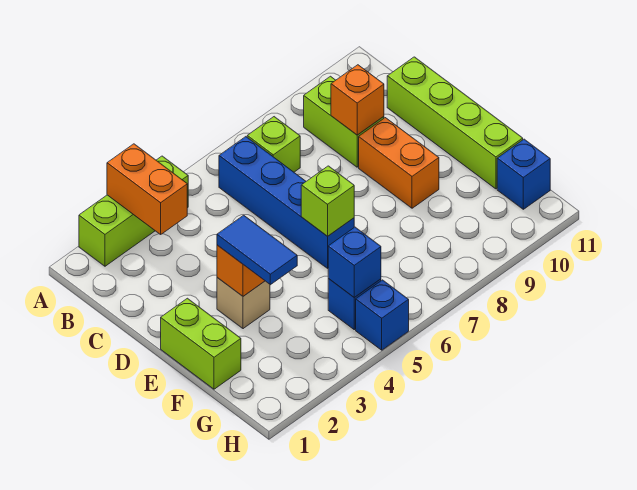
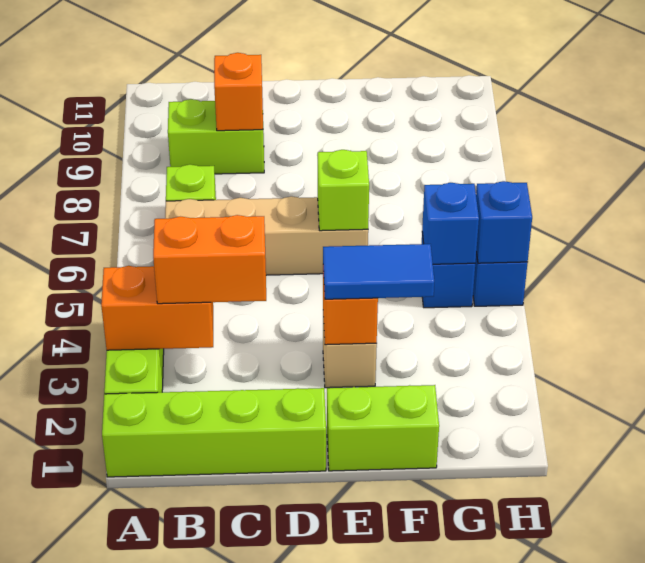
blue 1x4 brick [219,137,354,268] -> tan 1x4 brick [165,196,368,275]
lime 1x4 brick [387,57,523,189] -> lime 1x4 brick moved to [102,388,326,477]
orange 1x2 brick [359,118,439,208] -> orange 1x2 brick moved to [153,215,266,304]
blue 1x1 brick [497,139,550,209] -> blue 1x1 brick moved to [476,181,532,263]

